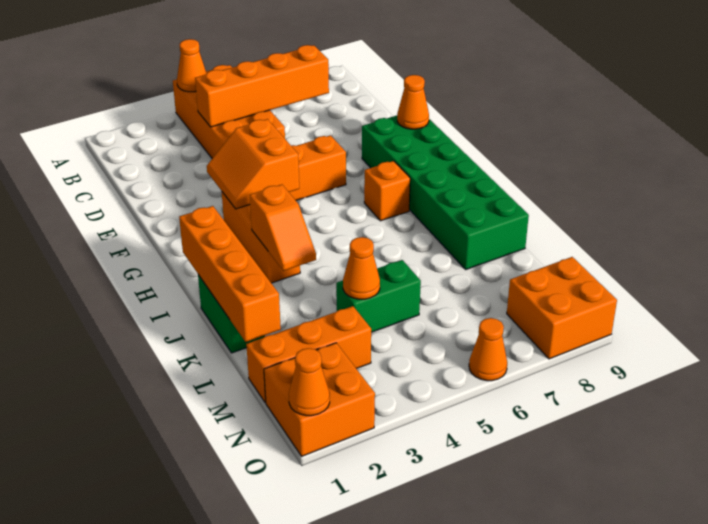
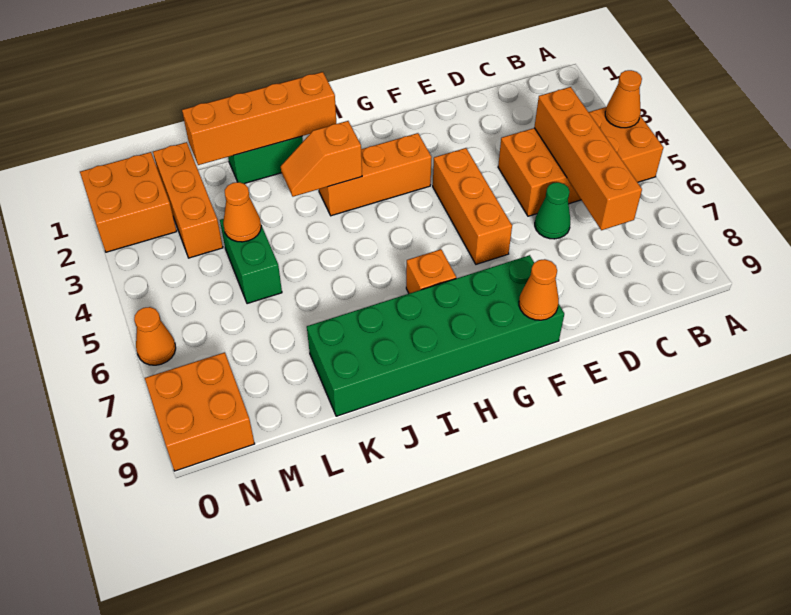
none -> green 1x1 cone [535,182,570,239]
orange 2x2 slope [207,119,299,209] -> none
orange 1x1 cone [289,348,330,416] -> none

